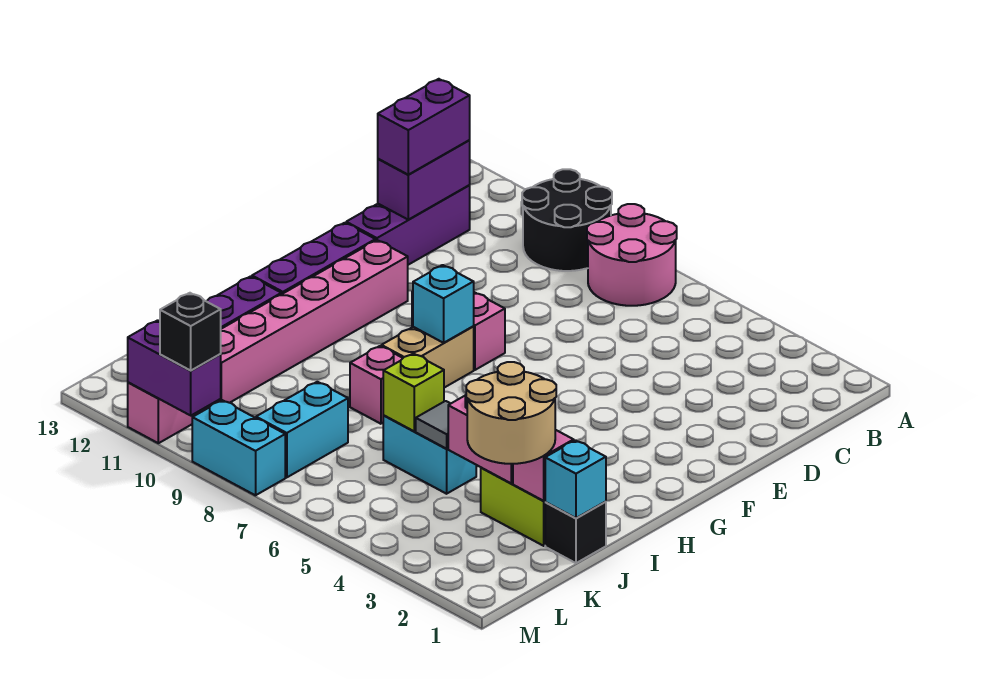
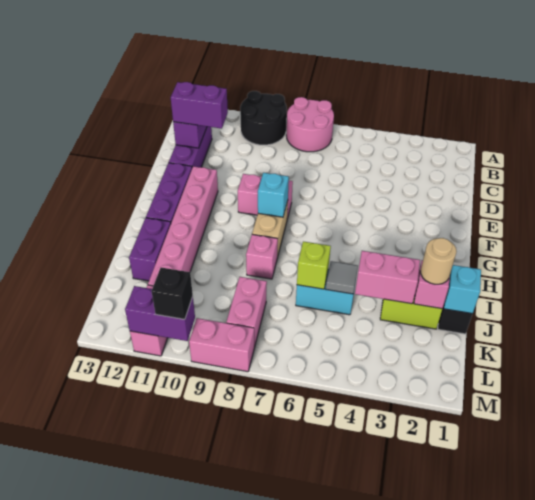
purple 1x2 brick [378,79,470,175] -> purple 1x2 brick turned to [171,82,228,129]
tan 2x2 round brick [466,362,556,464] -> tan 1x1 round brick [421,238,457,284]
cyan 1x2 brick [256,382,348,477] -> pink 1x2 brick [226,277,267,347]
cyan 1x2 brick [192,400,285,495] -> pink 1x2 brick [189,318,254,372]

